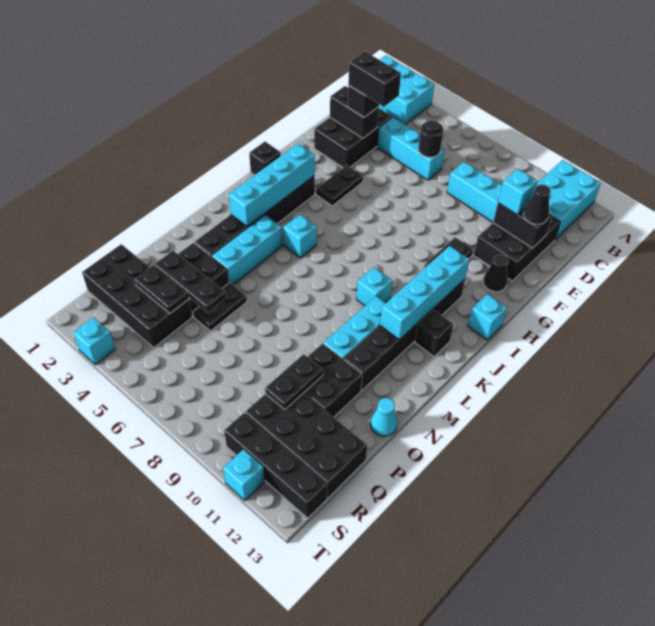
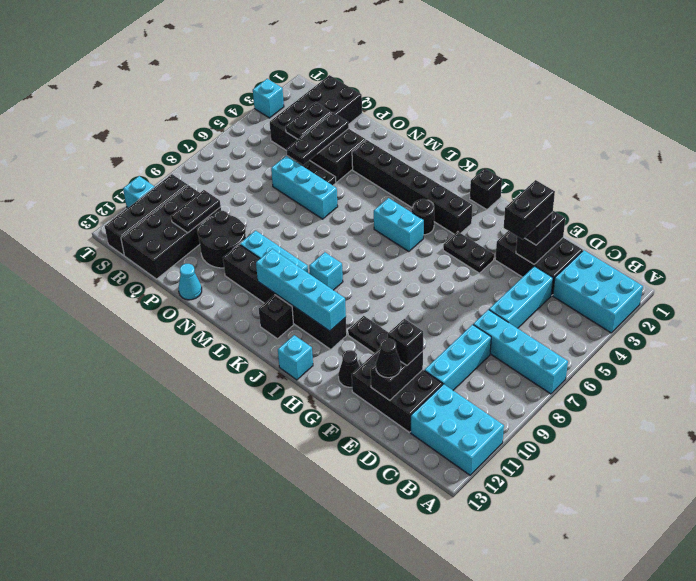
cyan 2x3 brick [379,55,434,124] -> cyan 2x3 brick turned to [553,250,643,333]
black 1x1 round brick [418,120,444,157] -> black 1x1 round brick moved to [412,199,434,235]
cyan 1x1 brick [498,169,538,215] -> black 1x1 brick [388,319,423,365]
cyan 1x4 brick [229,144,315,226] -> cyan 1x4 brick moved to [473,310,568,394]
cyan 1x1 brick [283,214,317,258] -> cyan 1x2 brick [374,198,424,252]
cyan 1x3 brick [212,215,282,285] -> cyan 1x3 brick moved to [271,156,338,219]
black 2x2 brick [304,344,362,417] -> black 2x2 round brick [197,211,246,268]
black 1x2 plate [265,354,323,409] -> black 1x2 plate turned to [171,190,221,233]

